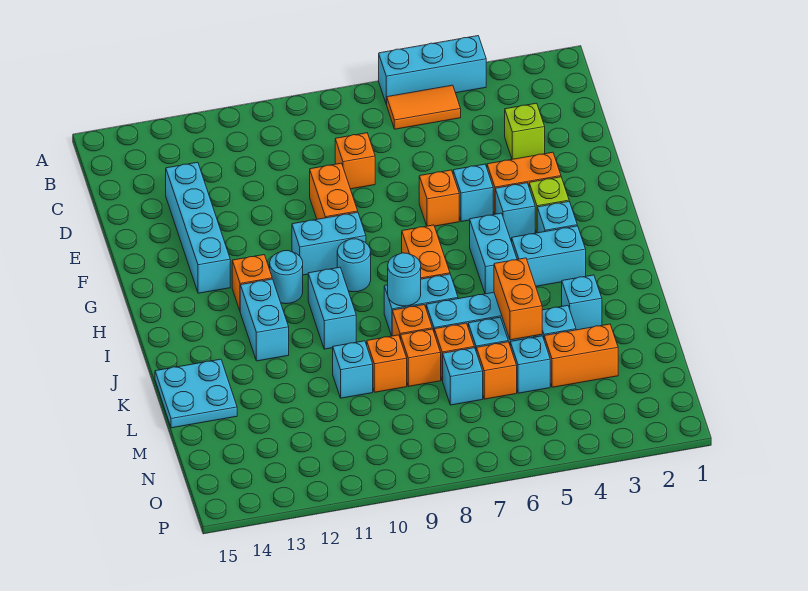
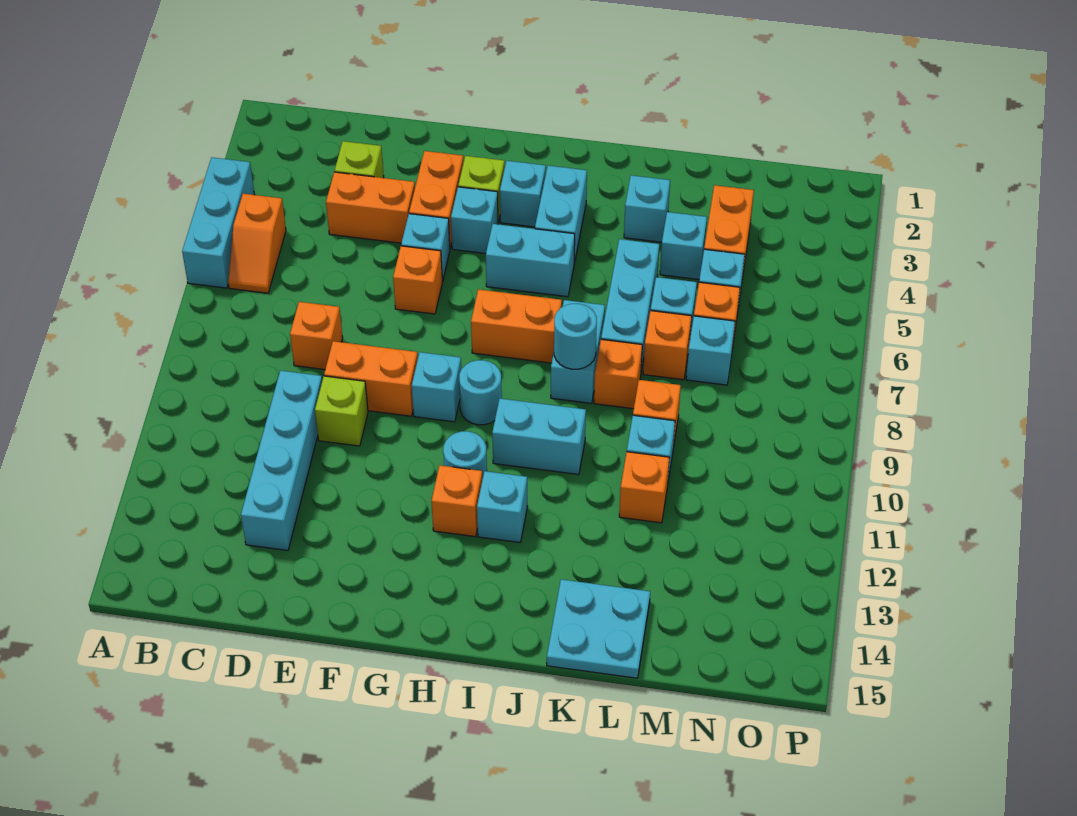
orange 1x2 tile [387,85,461,129] -> orange 1x2 slope [228,194,286,293]
cyan 1x4 brick [166,162,230,293] -> cyan 1x4 brick turned to [241,371,322,550]
none -> lime 1x1 brick [315,376,368,446]
cyan 1x2 brick [292,212,366,275] -> cyan 1x1 brick [412,352,461,422]
cyan 1x2 brick [240,279,289,361] -> cyan 1x1 brick [477,471,528,543]
orange 1x2 brick [494,258,542,340] -> orange 1x2 brick moved to [326,172,415,243]
orange 1x1 brick [401,329,441,386] -> orange 1x1 brick moved to [619,452,669,523]

